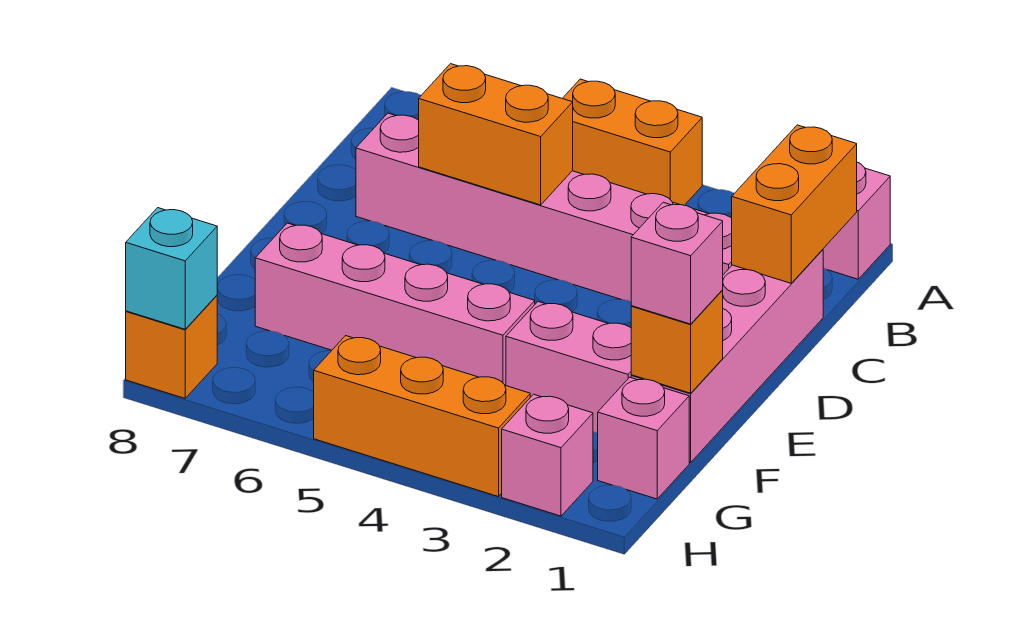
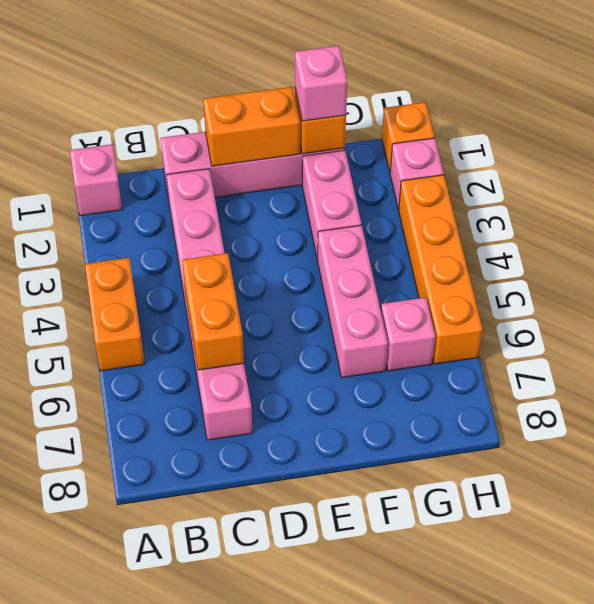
orange 1x2 brick [732,125,857,283] -> orange 1x2 brick moved to [203,87,300,166]
pink 1x4 brick [255,223,535,386] -> pink 1x3 brick [317,225,388,378]
pink 1x1 brick [597,377,689,499] -> pink 1x1 brick moved to [381,297,435,371]
orange 1x3 brick [314,336,530,497] -> orange 1x4 brick [399,175,483,364]
orange 1x1 brick [126,295,217,398] -> orange 1x1 brick moved to [382,102,434,172]
cyan 1x1 brick [126,208,217,329] -> none

